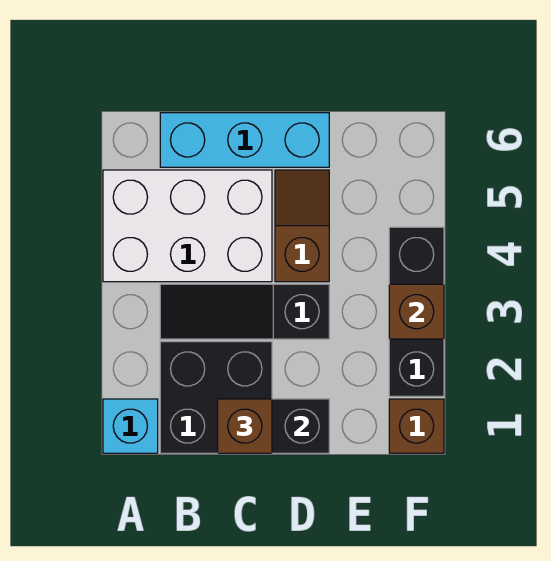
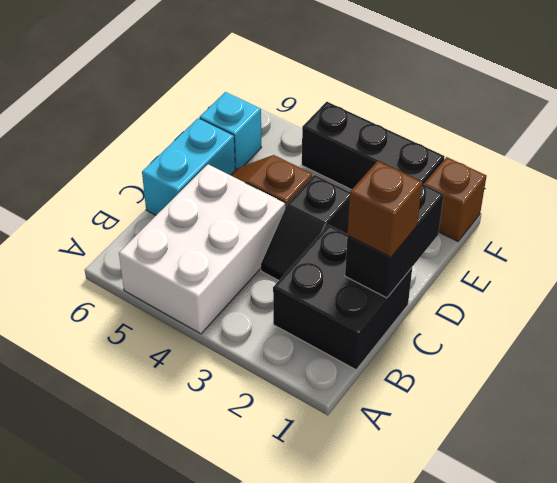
cyan 1x1 brick [103,399,158,453] -> cyan 1x1 brick moved to [200,92,262,170]
black 1x3 slope [160,284,329,339] -> black 1x2 slope [261,175,350,280]
cyan 1x3 brick [160,113,329,167] -> cyan 1x2 brick [142,118,235,215]
brown 1x1 brick [389,284,444,339] -> none

